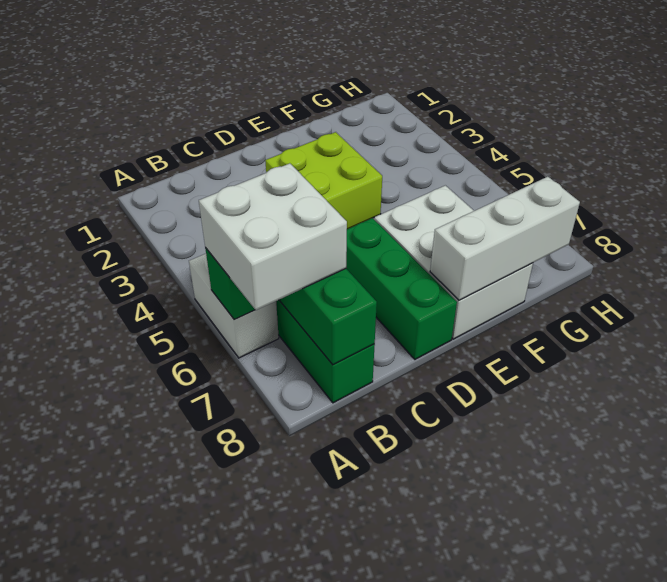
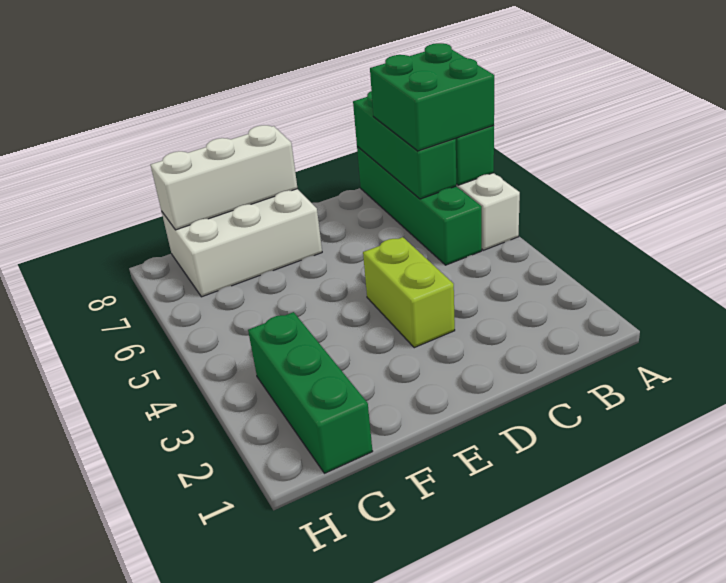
white 2x2 brick [199,163,347,310] -> green 2x2 brick [370,43,494,151]
lime 2x2 brick [265,132,382,229] -> lime 1x2 brick [363,237,455,348]
green 1x3 brick [346,218,457,359] -> green 1x3 brick moved to [248,312,373,473]
white 2x3 brick [374,185,533,339] -> white 2x3 brick turned to [162,189,322,297]

